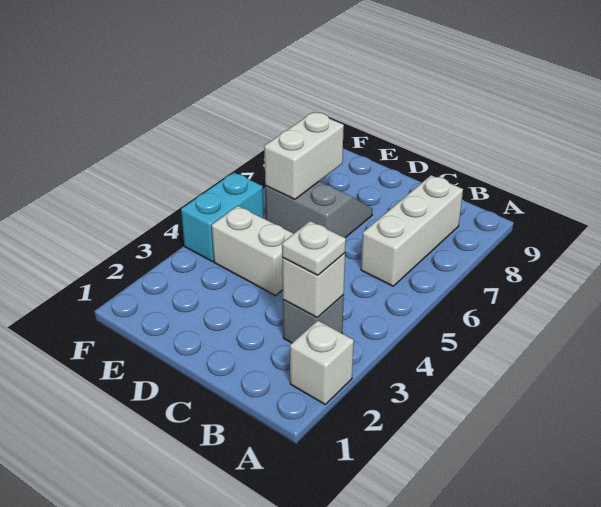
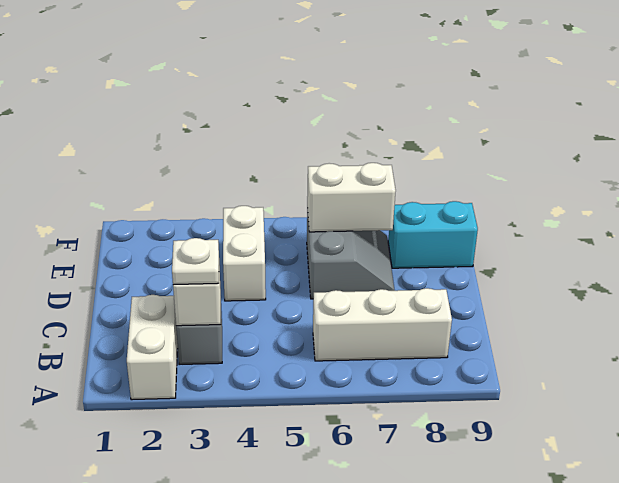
white 1x1 brick [290,320,354,404] -> white 1x2 brick [127,295,178,400]
cyan 1x2 brick [181,172,263,262] -> cyan 1x2 brick moved to [388,201,478,268]

